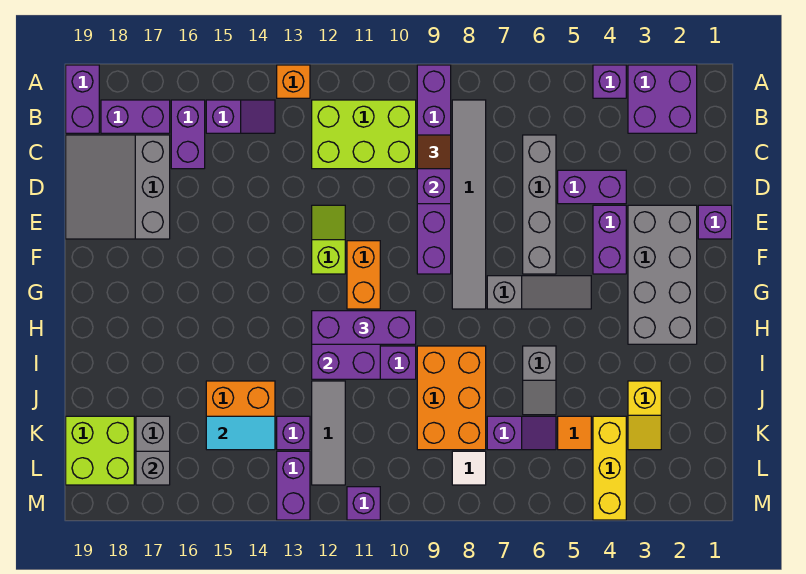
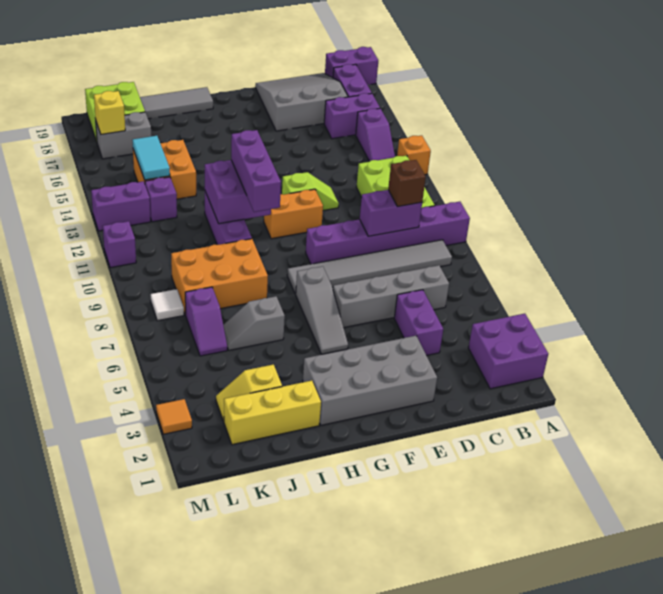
purple 1x1 brick [593,65,626,98] -> none
brown 1x1 tile [417,135,451,169] -> brown 1x1 brick [388,160,426,207]
purple 1x1 brick [698,205,732,239] -> none
purple 1x2 brick [593,205,626,274] -> none
grey 1x3 tile [312,381,345,485] -> grey 1x3 tile moved to [140,87,213,119]
yellow 1x3 brick [593,416,626,520] -> yellow 1x3 brick moved to [224,381,321,445]
orange 1x1 tile [558,416,591,450] -> orange 1x1 tile moved to [156,399,192,434]
grey 1x1 brick [136,451,170,485] -> yellow 1x1 brick [94,91,125,134]

